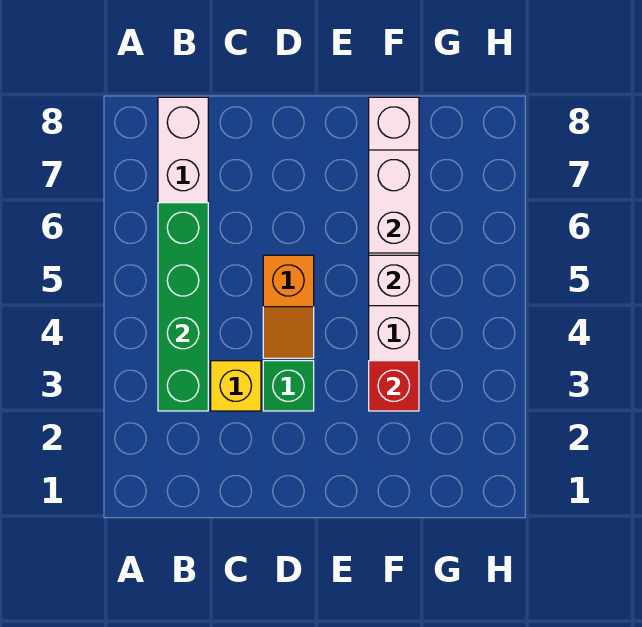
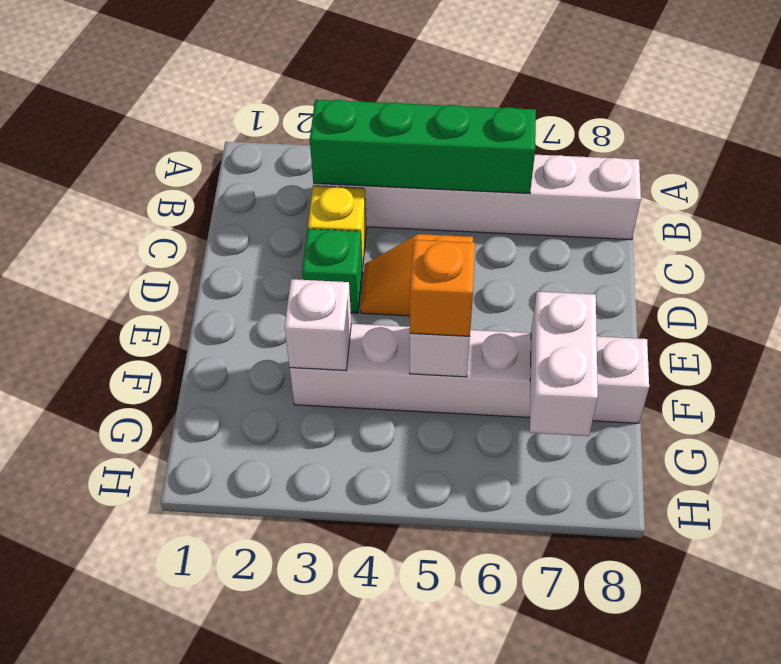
red 1x1 brick [369,361,419,411] -> white 1x1 brick [285,279,351,370]
none -> orange 1x1 brick [410,240,475,336]
white 1x2 brick [369,150,419,253] -> white 1x2 brick turned to [530,292,598,436]

